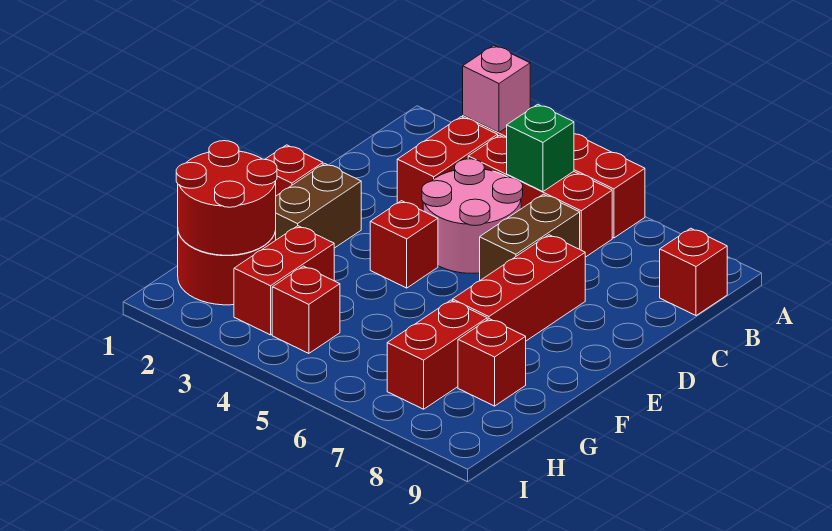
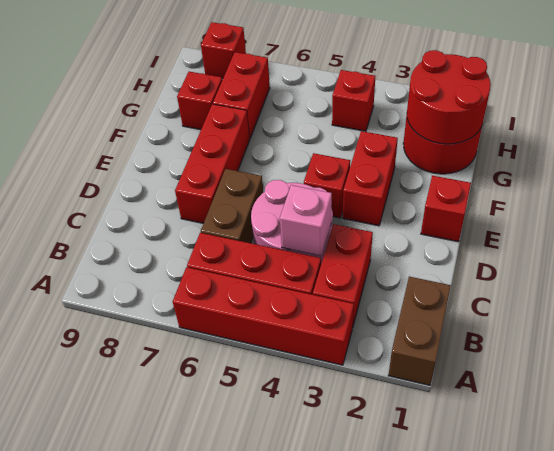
pink 1x1 brick [463,45,530,132] -> pink 1x1 brick moved to [280,185,332,256]
green 1x1 brick [507,104,574,192] -> none
red 1x1 brick [660,228,727,316] -> red 1x1 brick moved to [201,22,246,79]
brown 1x2 brick [276,164,361,248] -> brown 1x2 brick moved to [388,277,451,385]
red 1x2 brick [234,226,334,335] -> red 1x2 brick moved to [343,131,398,226]

